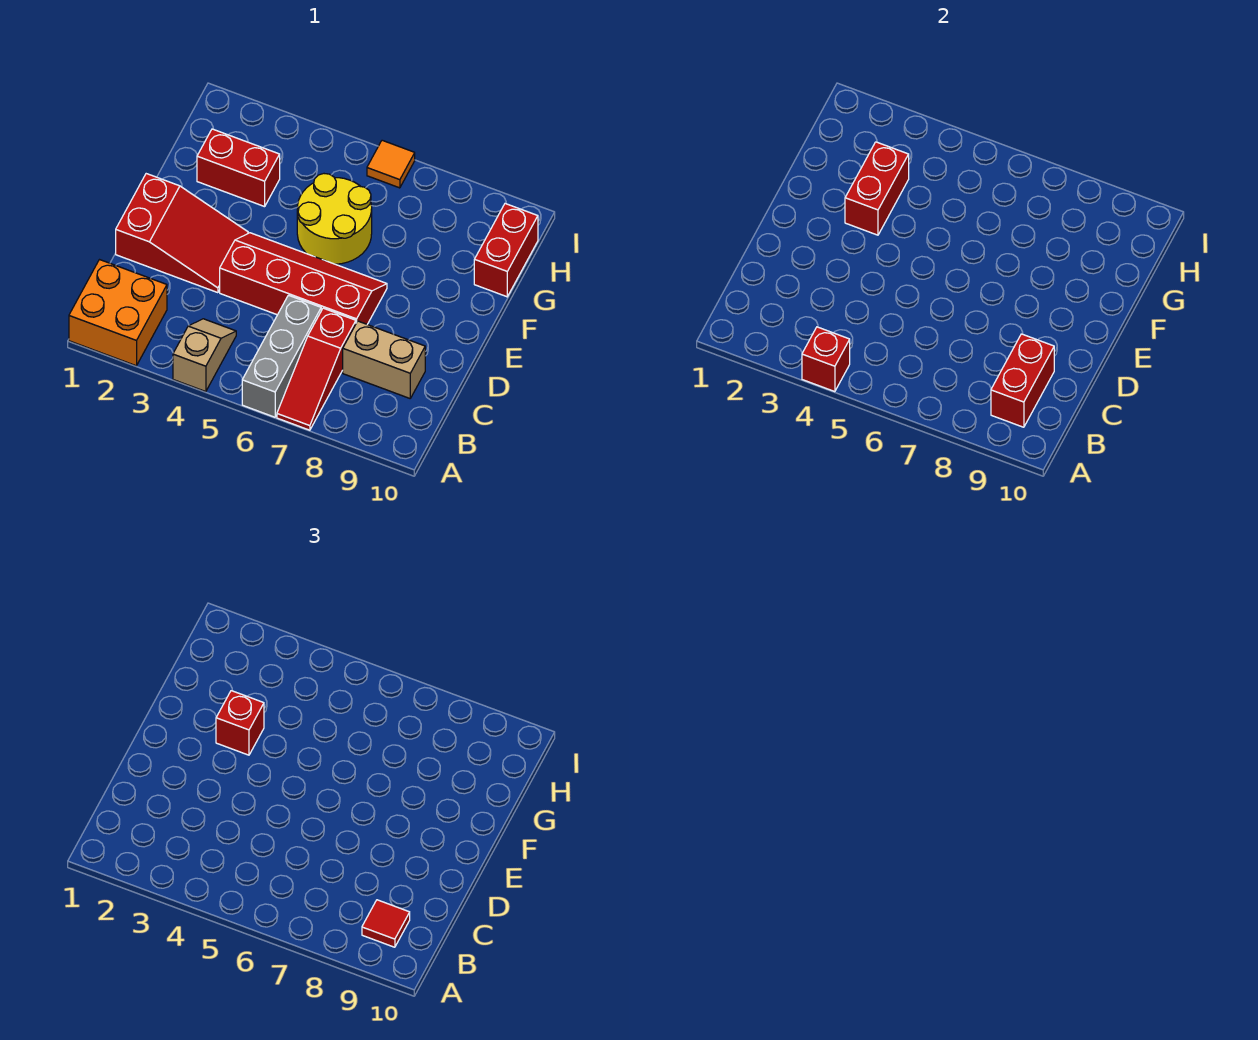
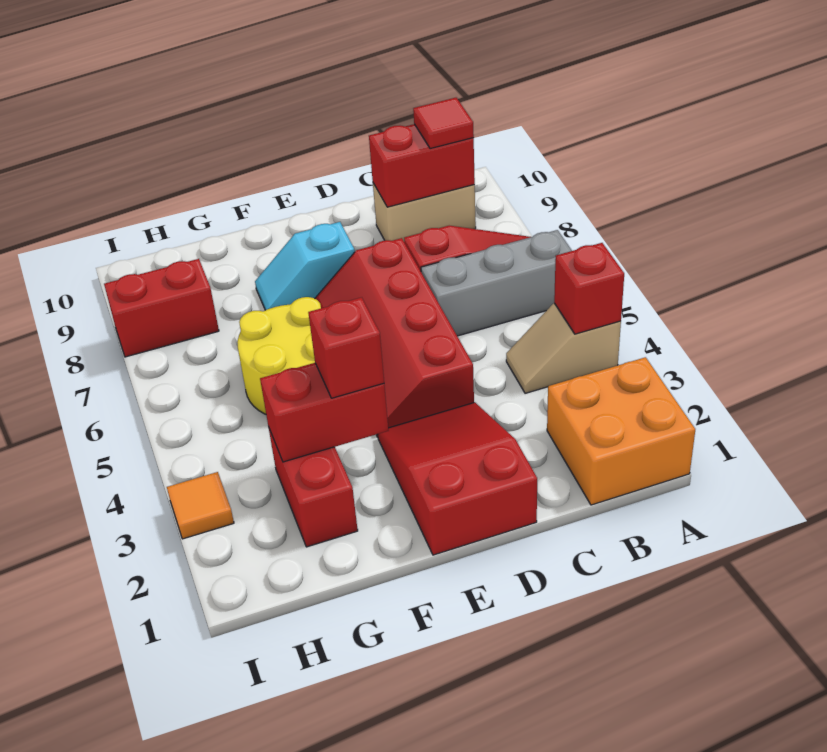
tan 1x2 brick [343,321,425,398] -> tan 1x2 brick turned to [373,183,476,241]
none -> cyan 1x2 slope [255,222,355,310]
red 1x2 brick [474,204,538,297] -> red 1x2 brick moved to [104,259,219,357]
orange 1x1 tile [367,140,415,188] -> orange 1x1 tile moved to [167,472,234,539]

